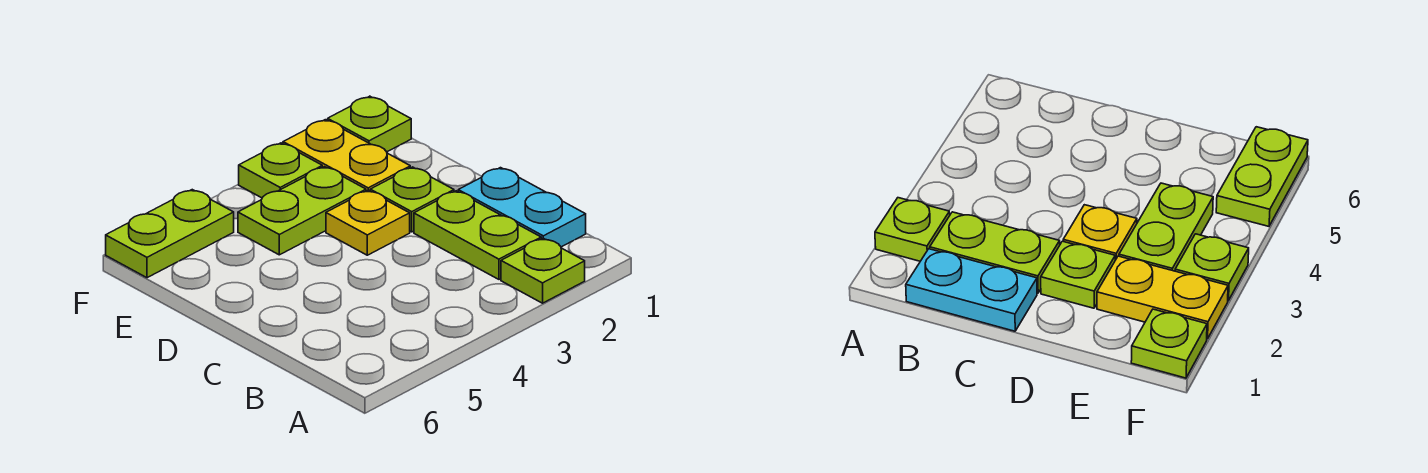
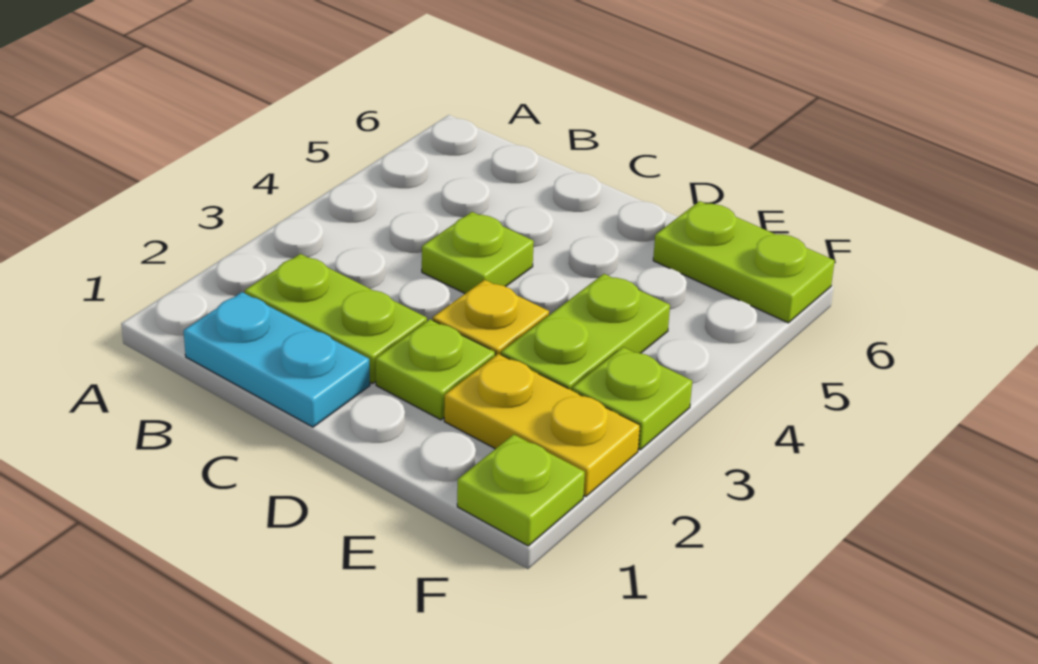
lime 1x1 plate [501,238,585,303] -> lime 1x1 plate moved to [422,212,534,293]
lime 1x2 plate [106,190,234,278] -> lime 1x2 plate turned to [653,201,835,323]

